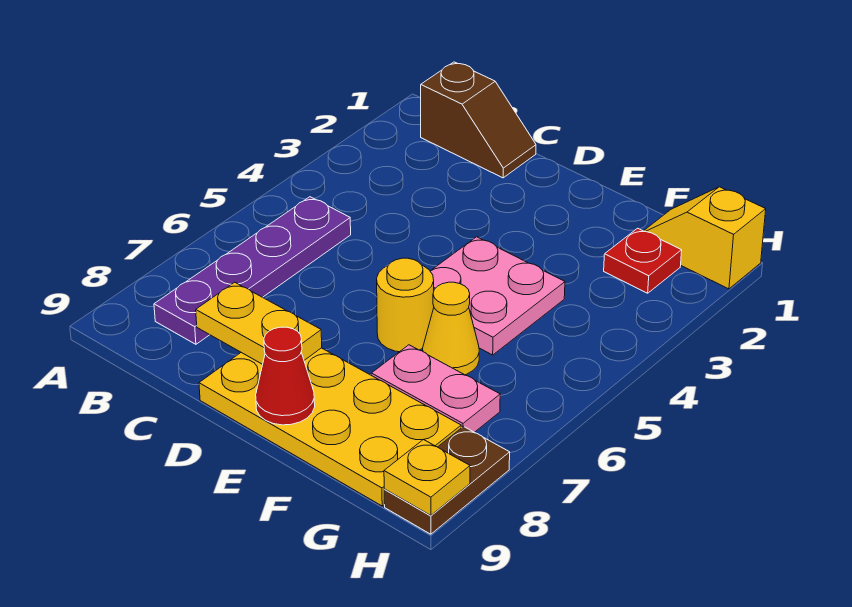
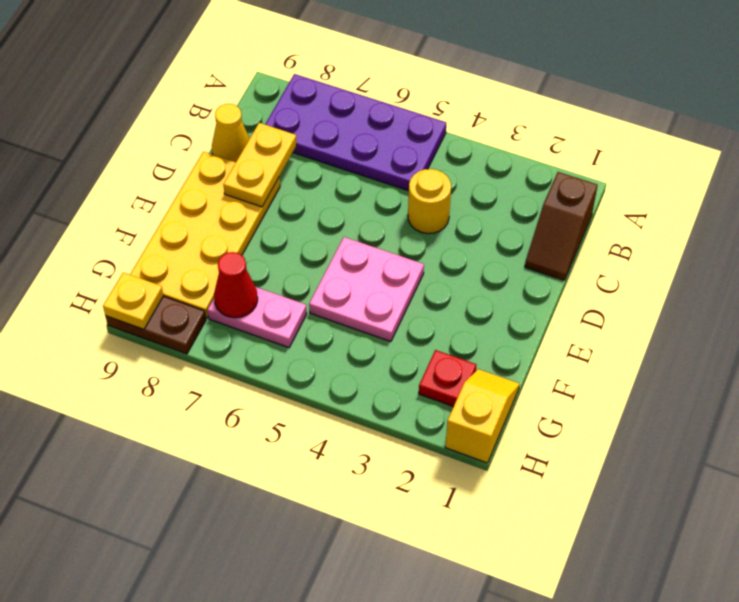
purple 1x4 plate [154,197,351,344] -> purple 2x4 plate [265,74,446,191]
yellow 1x1 round brick [377,258,434,352] -> yellow 1x1 round brick moved to [408,169,451,234]
red 1x1 cone [256,327,315,425] -> red 1x1 cone moved to [214,252,258,318]
yellow 1x1 cone [423,282,479,375] -> yellow 1x1 cone moved to [212,104,250,162]
pink 1x2 plate [371,345,500,432] -> pink 1x2 plate turned to [208,287,307,348]

